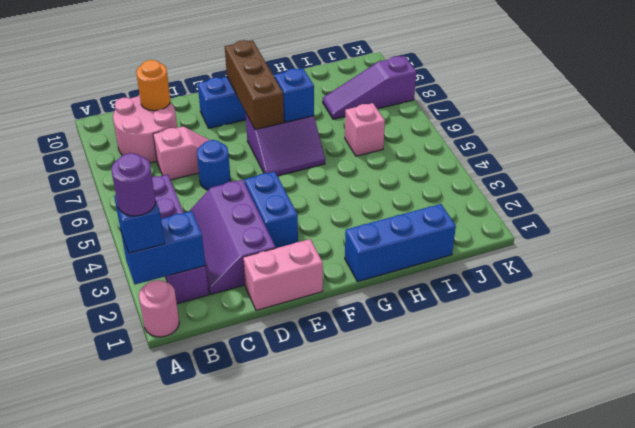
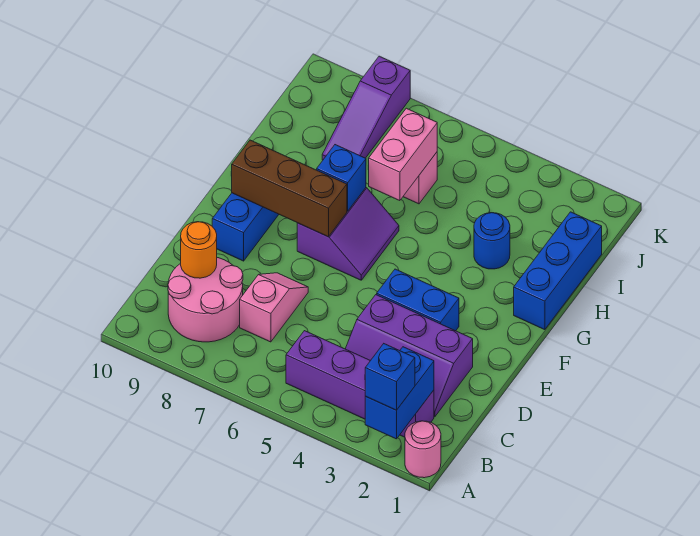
purple 1x1 round brick [111,153,156,216] -> none
pink 1x2 brick [243,239,323,310] -> pink 1x2 brick moved to [368,108,437,201]
blue 1x1 round brick [197,140,231,190] -> blue 1x1 round brick moved to [474,213,510,269]

